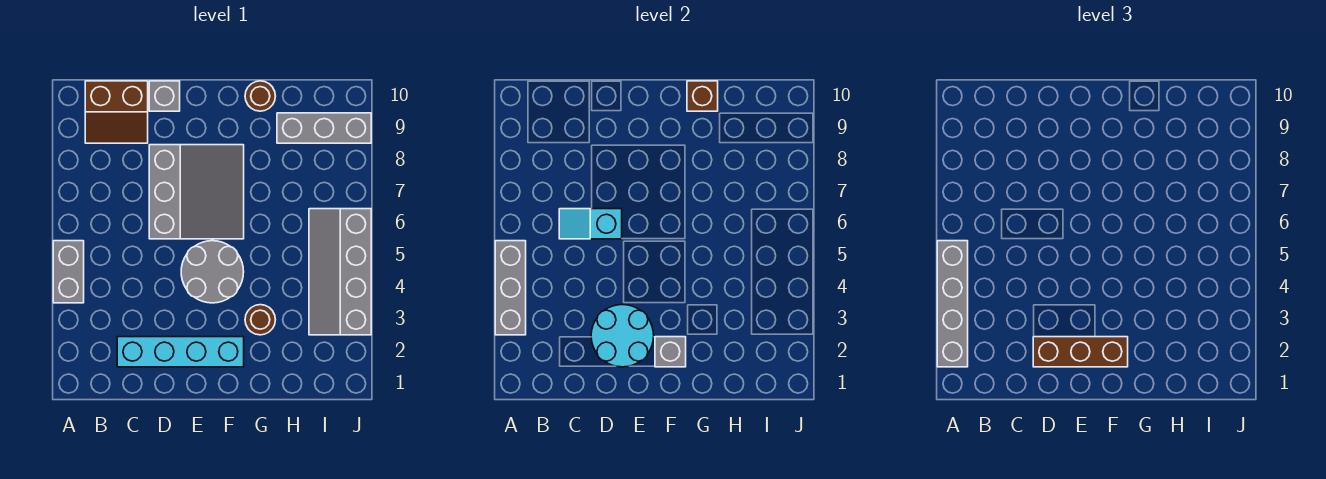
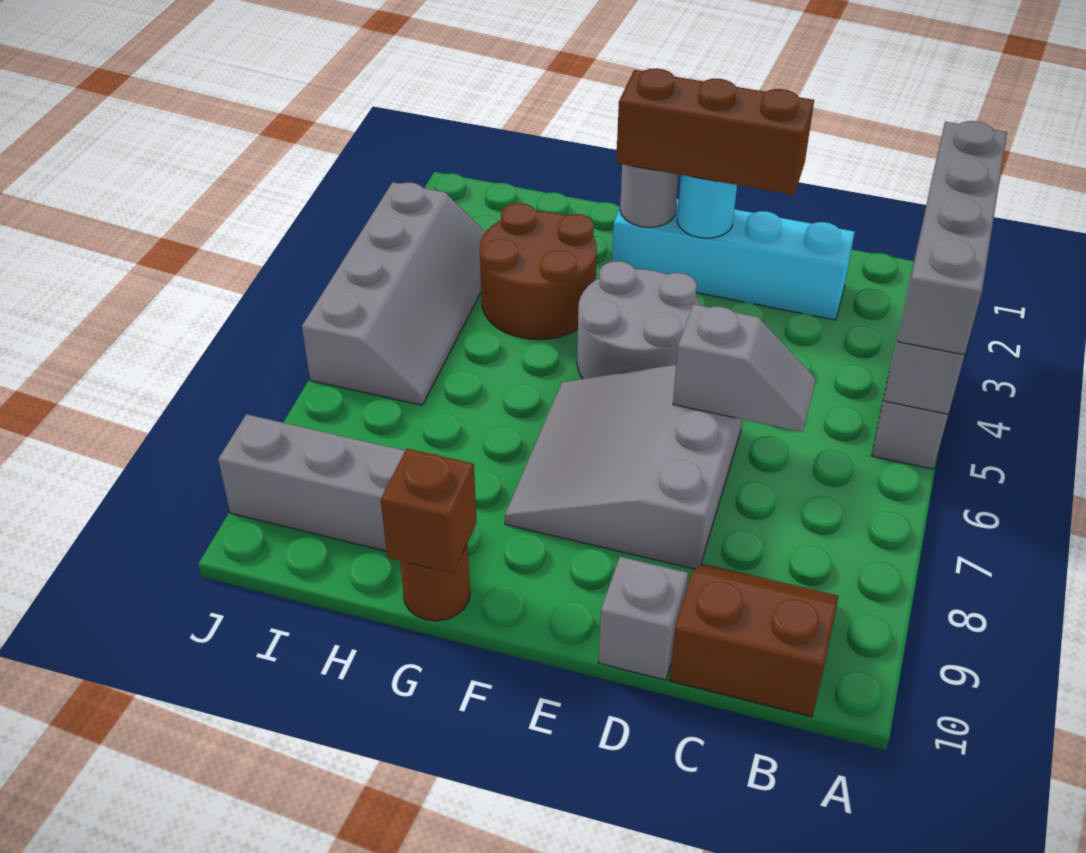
cyan 1x2 slope [559,209,622,239] -> grey 1x2 slope [673,304,816,432]
cyan 2x2 round brick [591,305,654,367] -> cyan 1x1 round brick [677,175,737,238]
grey 1x1 brick [655,337,686,367] -> grey 1x1 round brick [620,164,678,227]
brown 1x1 round brick [245,305,275,335] -> brown 2x2 round brick [480,203,597,340]

